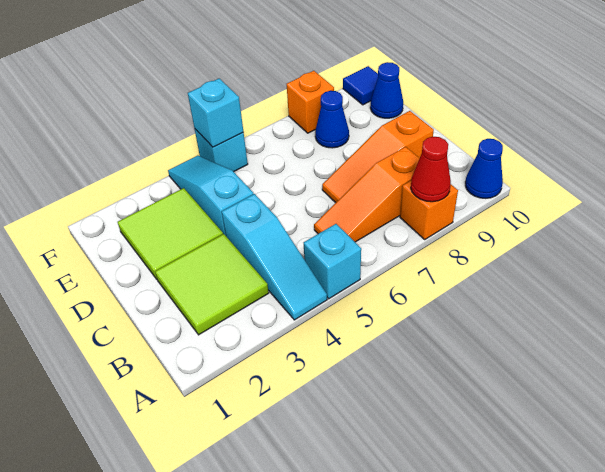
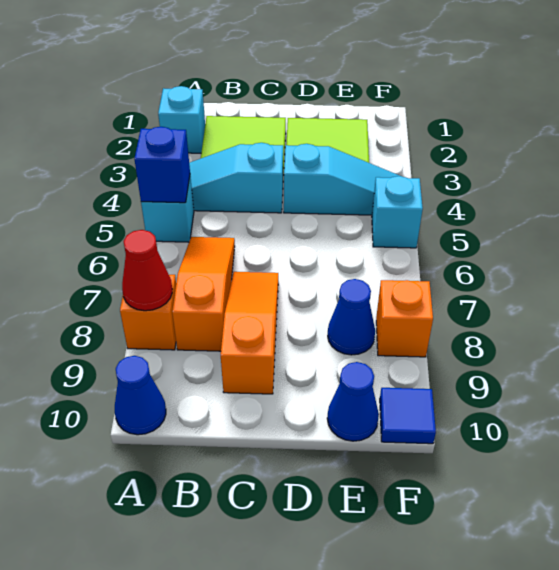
none -> blue 1x1 brick [134,127,190,203]
cyan 1x1 brick [188,79,243,147] -> cyan 1x1 brick moved to [158,86,205,153]

